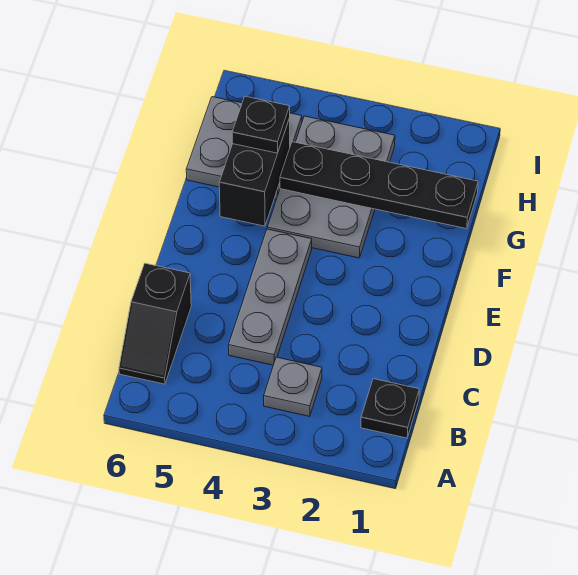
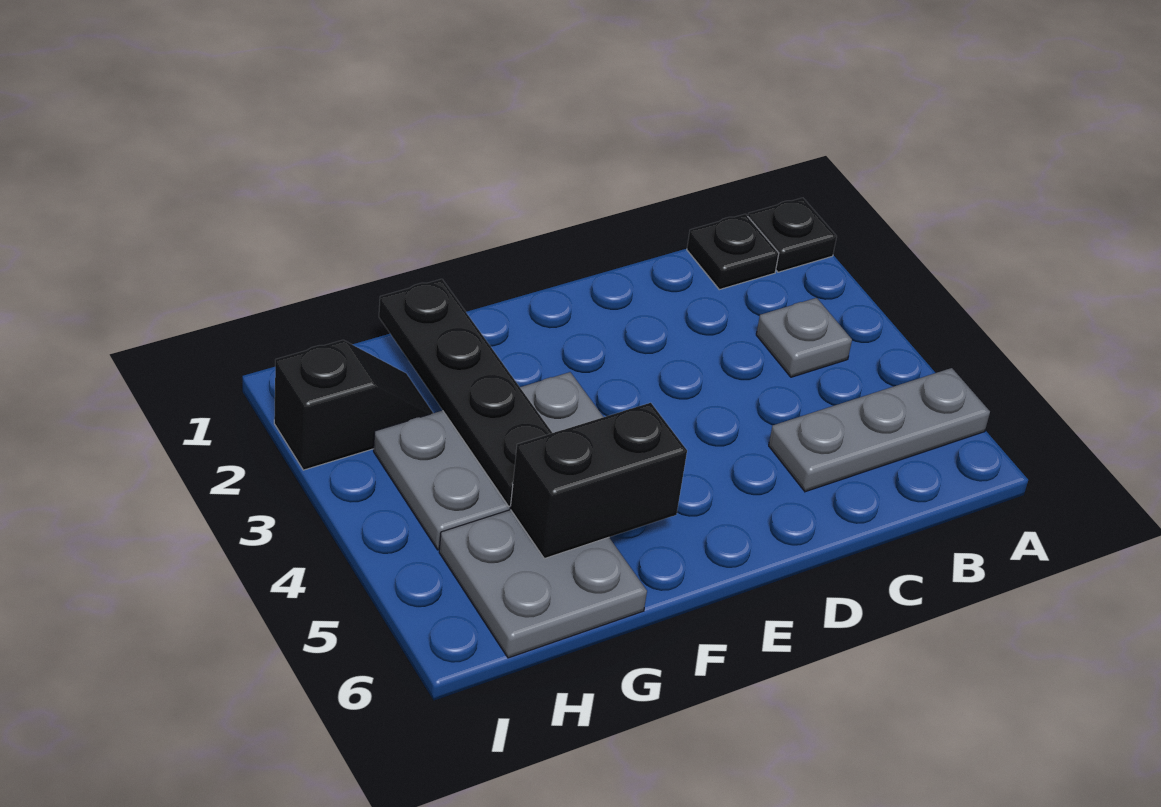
black 1x2 slope [119,263,191,384] -> black 1x2 slope moved to [274,340,433,470]
grey 1x3 plate [228,229,312,365] -> grey 1x3 plate moved to [769,368,990,492]
black 1x1 plate [232,96,290,153] -> black 1x1 plate moved to [748,198,837,272]

